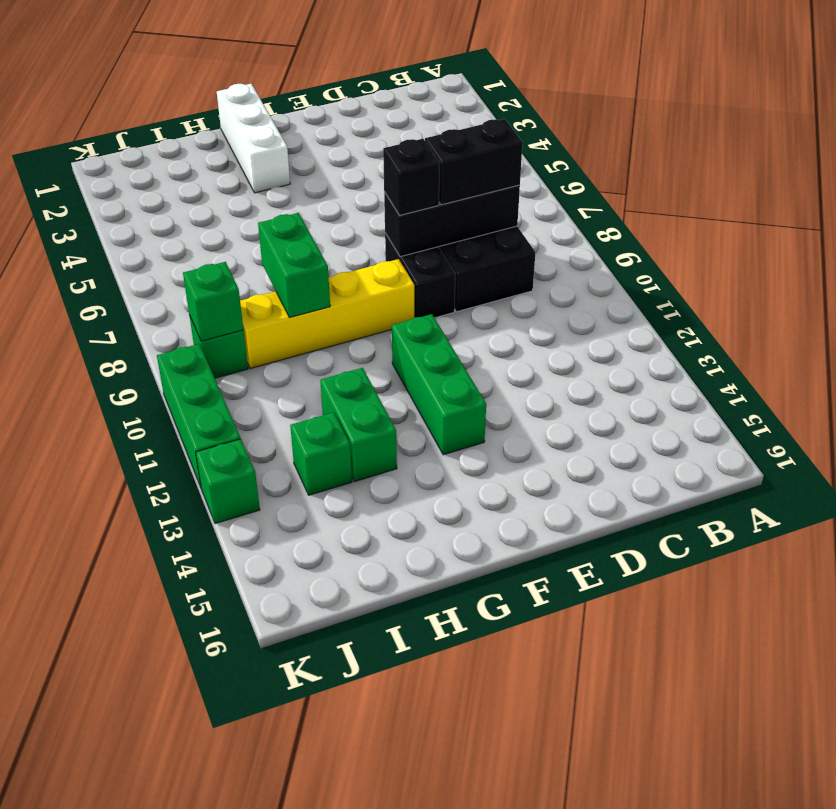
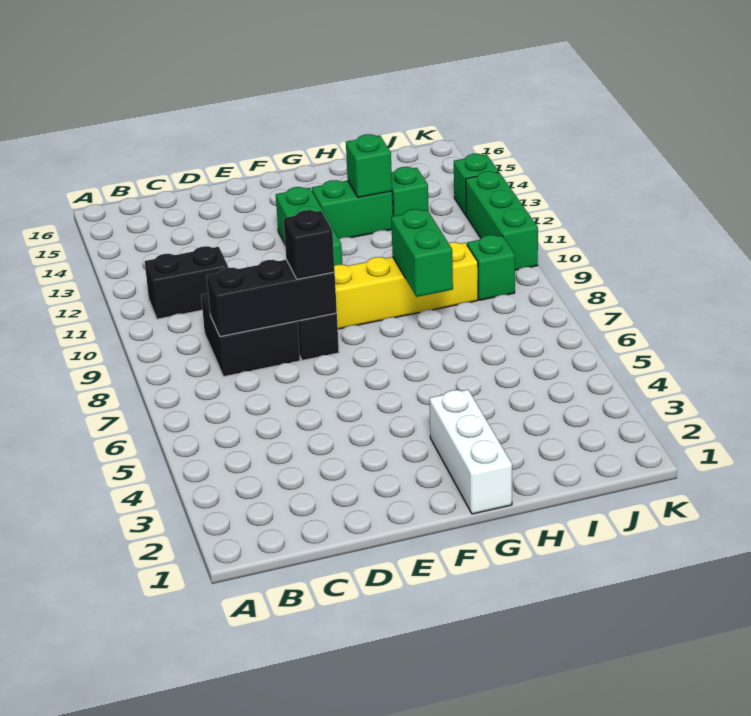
black 1x2 brick [425,119,523,205] -> black 1x2 brick moved to [145,246,228,319]
green 1x2 brick [320,368,397,482] -> green 1x2 brick turned to [312,180,393,239]
green 1x1 brick [183,262,243,341] -> green 1x1 brick moved to [346,134,392,197]

